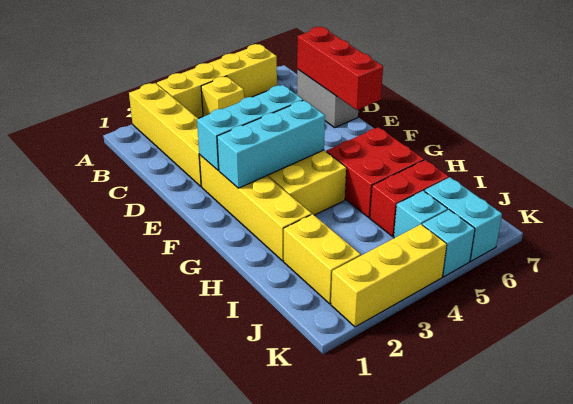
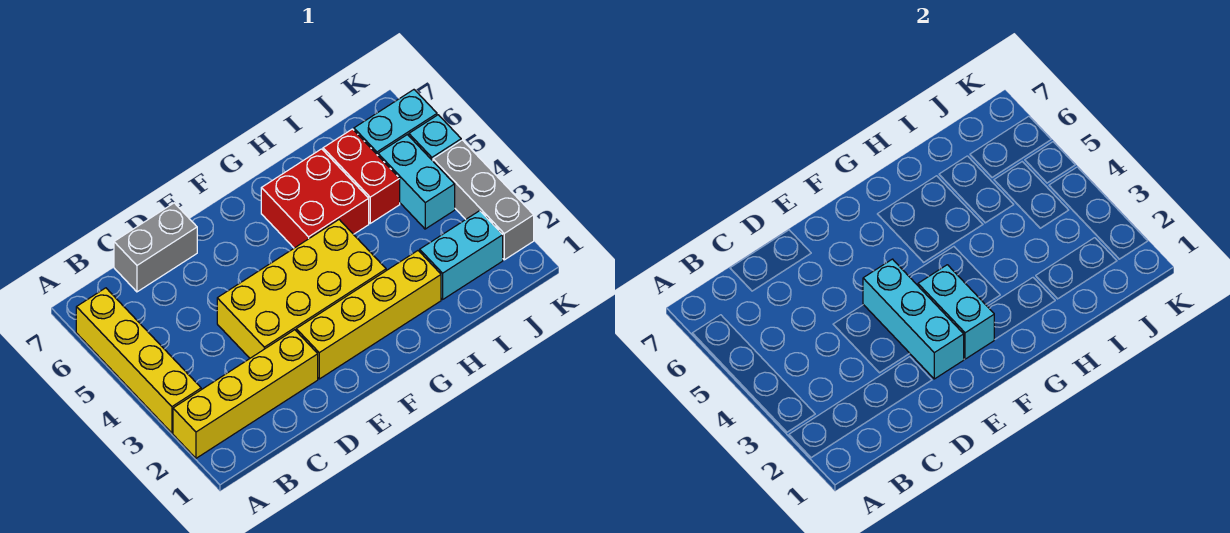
yellow 1x1 brick [201,76,244,117] -> none
red 1x3 brick [297,27,383,110] -> none
cyan 1x3 brick [217,100,325,188] -> cyan 1x2 brick [918,265,994,359]
yellow 1x2 brick [284,214,361,304] -> cyan 1x2 brick [420,211,503,299]
cyan 1x1 brick [394,191,448,238] -> cyan 1x2 brick [378,135,455,229]
yellow 1x3 brick [331,224,447,327] -> grey 1x3 brick [433,140,534,260]

